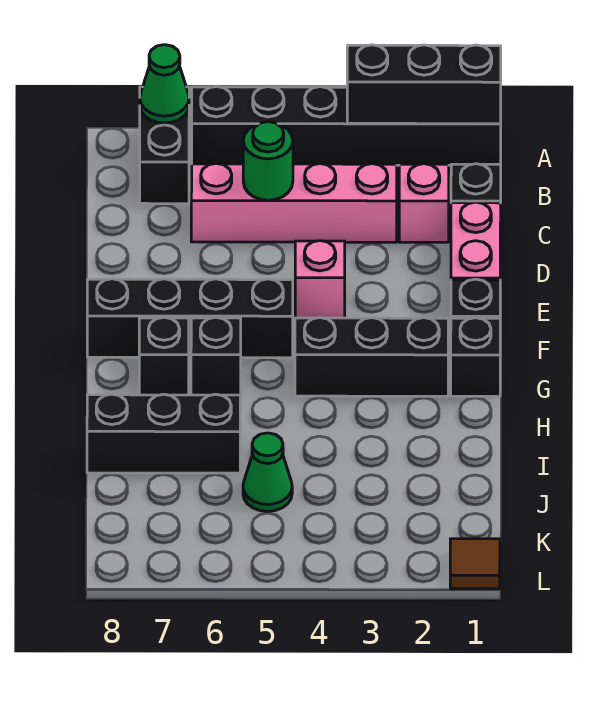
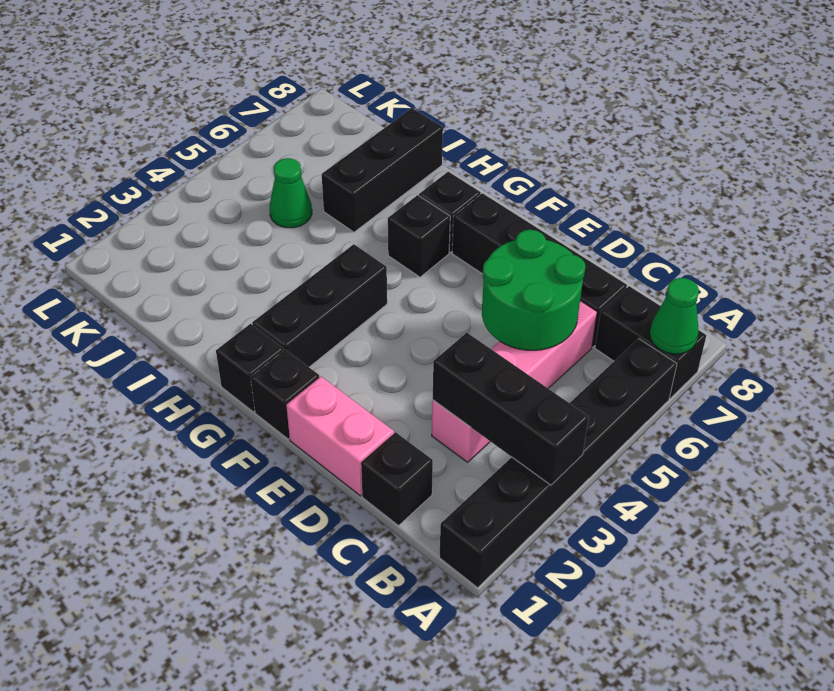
black 1x3 brick [347,45,501,124] -> black 1x3 brick turned to [433,333,589,485]
pink 1x1 brick [399,164,449,242] -> none
green 1x1 round brick [243,122,293,200] -> green 2x2 round brick [482,230,586,350]
pink 1x1 brick [295,241,345,318] -> none
black 1x4 brick [87,279,293,358] -> black 1x4 brick turned to [452,193,627,347]
brown 1x1 tile [450,539,500,589] -> none

